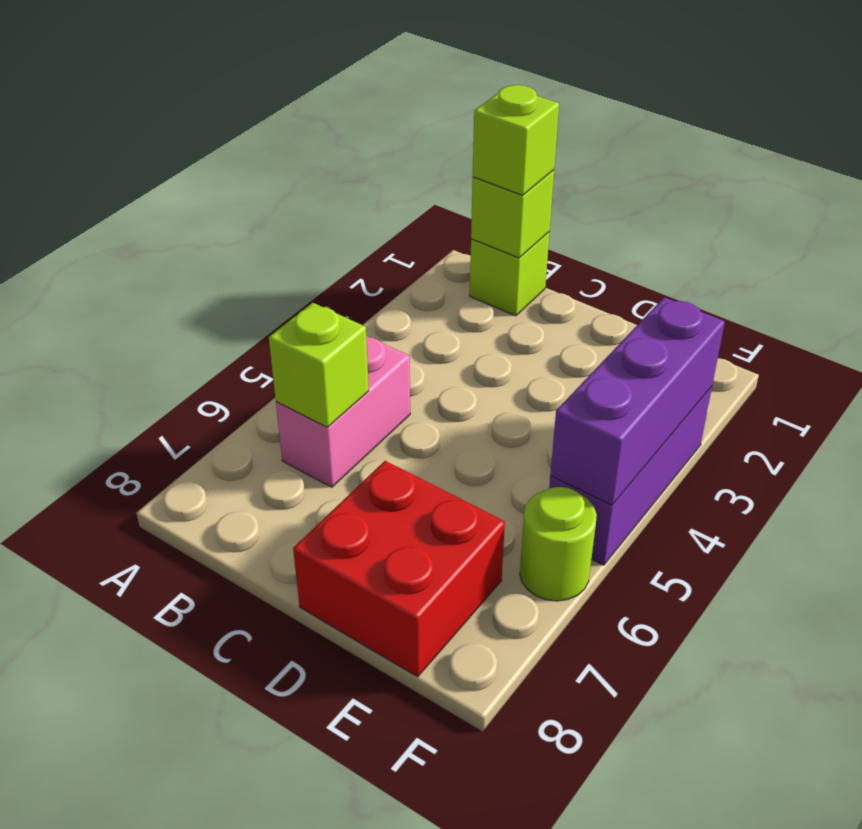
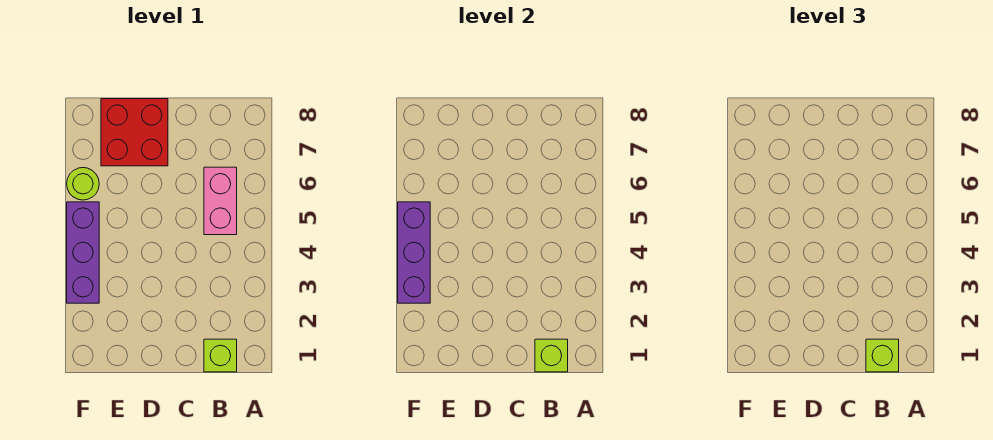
lime 1x1 brick [269,303,369,427] -> none

